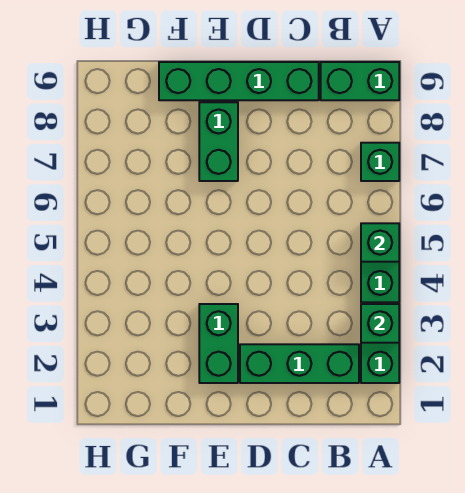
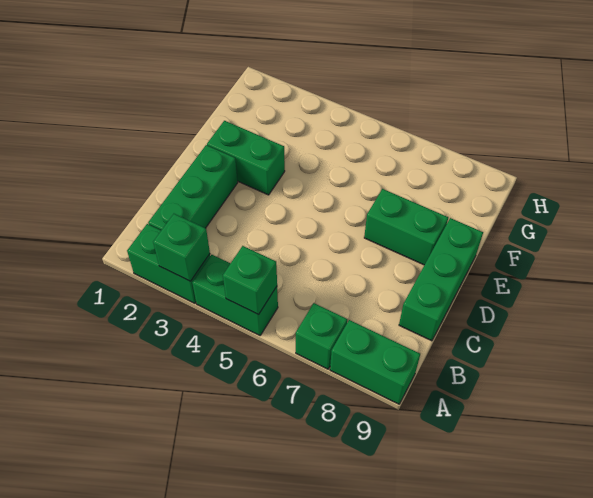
green 1x2 brick [321,62,399,100] -> green 1x2 brick turned to [330,320,420,404]
green 1x4 brick [159,62,319,100] -> green 1x3 brick [399,218,483,341]

